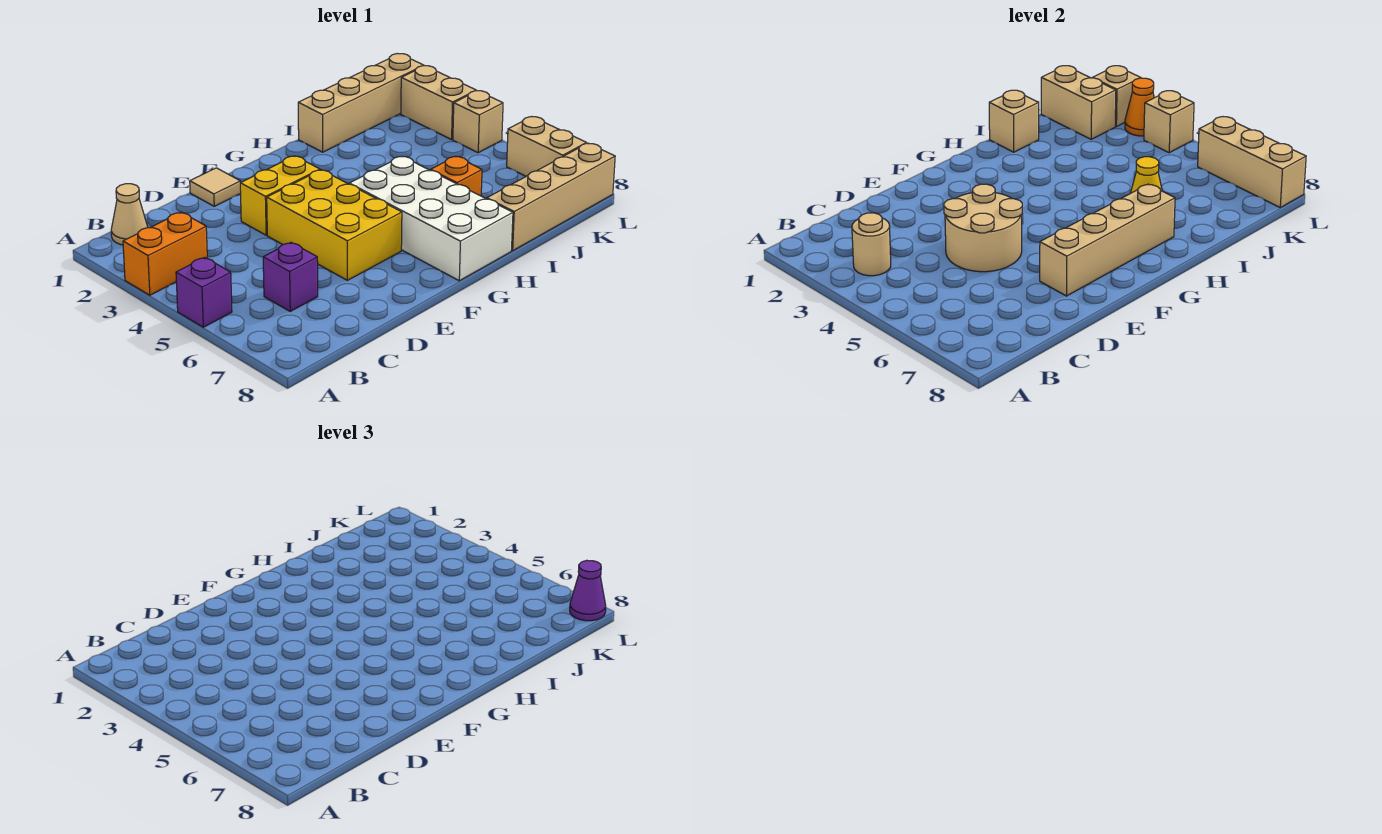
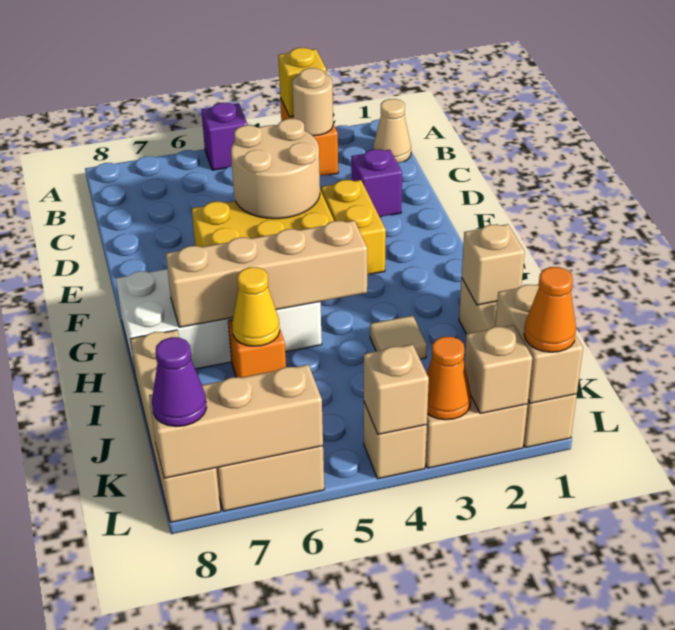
none -> yellow 1x1 brick [278,48,326,117]
purple 1x1 brick [263,242,318,311] -> purple 1x1 brick moved to [351,149,402,217]
tan 1x1 tile [190,168,241,206] -> tan 1x1 tile moved to [370,315,427,359]
tan 1x4 brick [1040,184,1175,296] -> tan 1x4 brick turned to [166,221,367,327]
tan 1x2 brick [1041,66,1116,139] -> tan 1x2 brick turned to [495,284,583,403]
none -> orange 1x1 cone [524,267,576,352]

